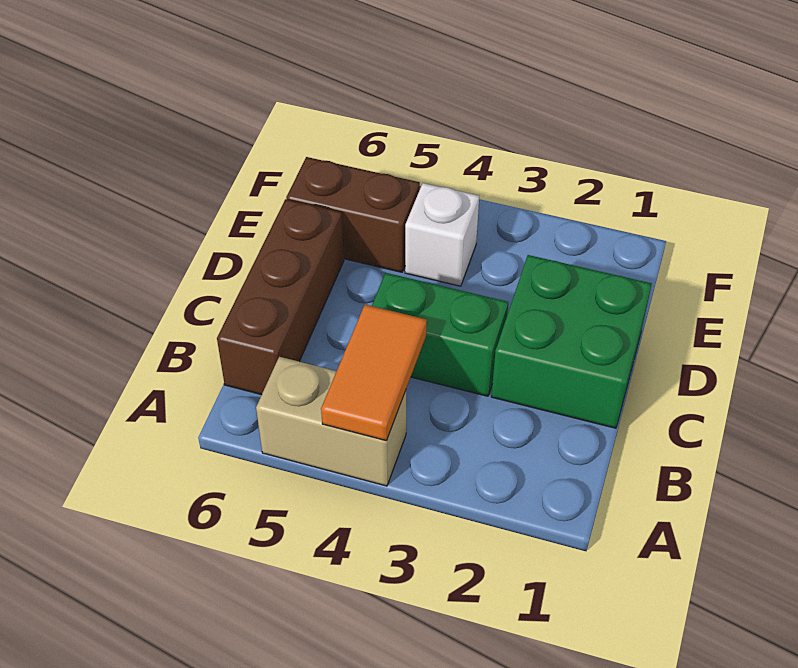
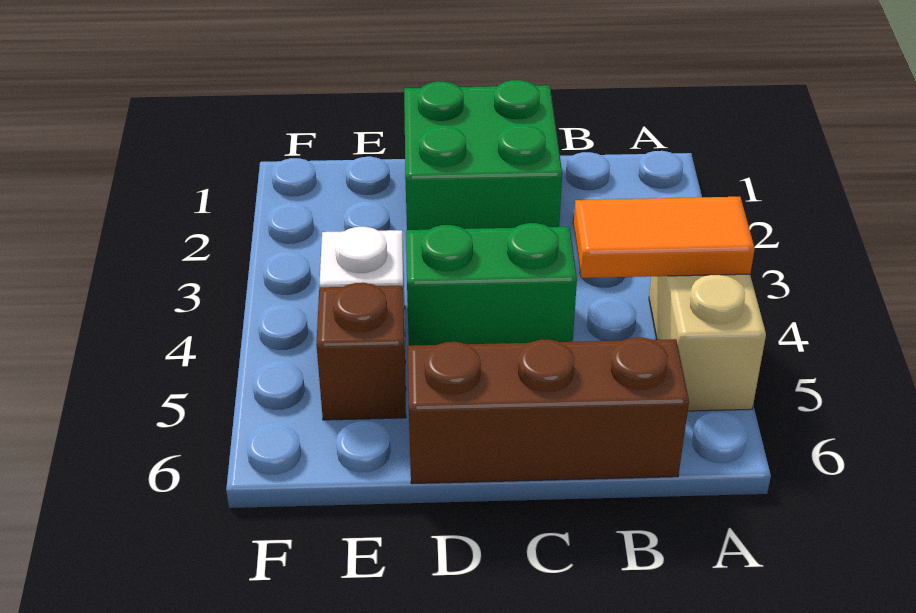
green 1x2 brick [372,273,508,396] -> green 1x2 brick turned to [406,223,577,346]
brown 1x2 brick [286,157,420,272] -> brown 1x1 brick [316,283,406,420]

